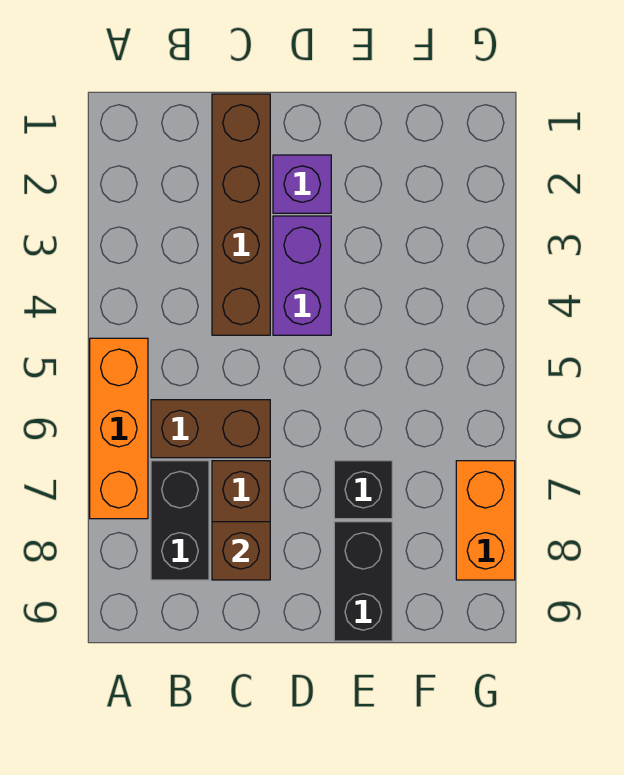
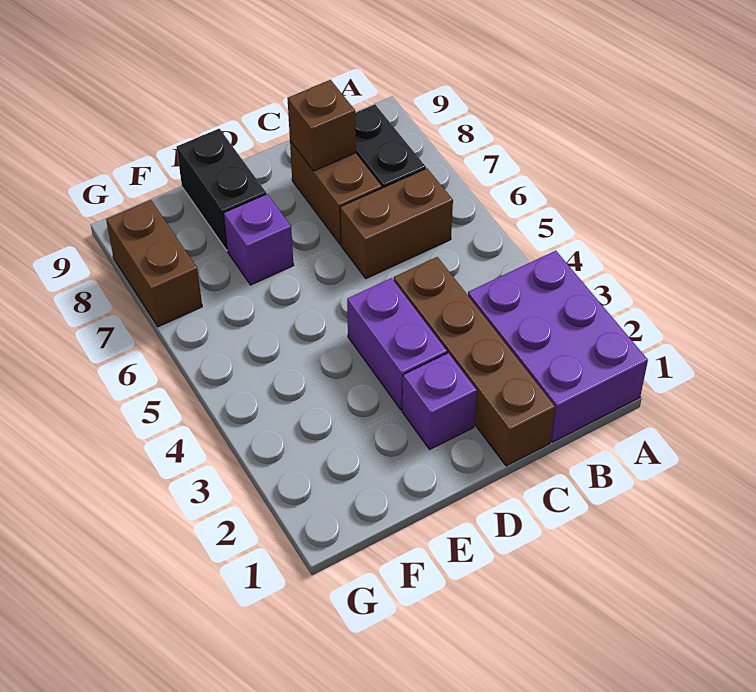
none -> purple 2x3 brick [468,251,648,442]
orange 1x3 brick [90,338,148,519] -> none
black 1x1 brick [334,461,392,519] -> purple 1x1 brick [224,194,294,285]
orange 1x2 brick [456,461,515,580] -> brown 1x2 brick [106,200,202,327]

